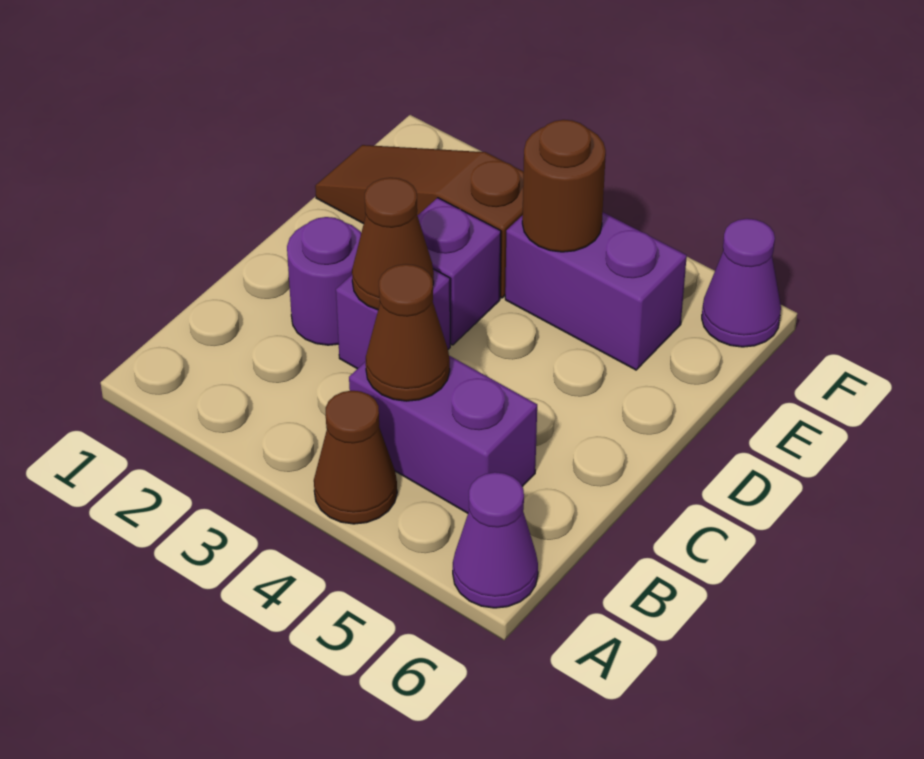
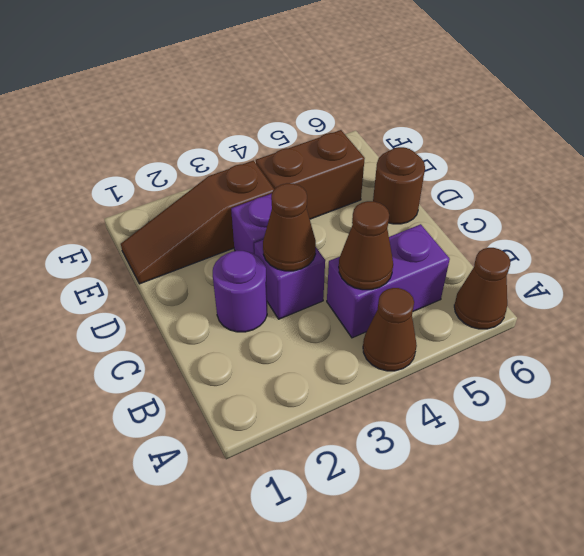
purple 1x1 cone [453,472,538,608] -> brown 1x1 cone [454,248,510,329]
purple 1x2 brick [505,212,687,370] -> brown 1x2 brick [256,130,365,219]
brown 1x1 round brick [522,120,606,252] -> brown 1x1 round brick moved to [373,147,425,224]
purple 1x1 cone [702,219,781,347] -> none

